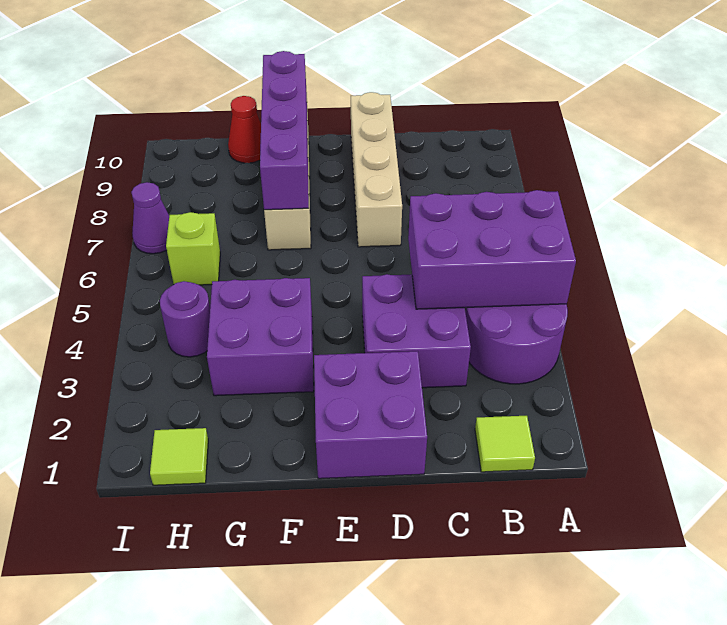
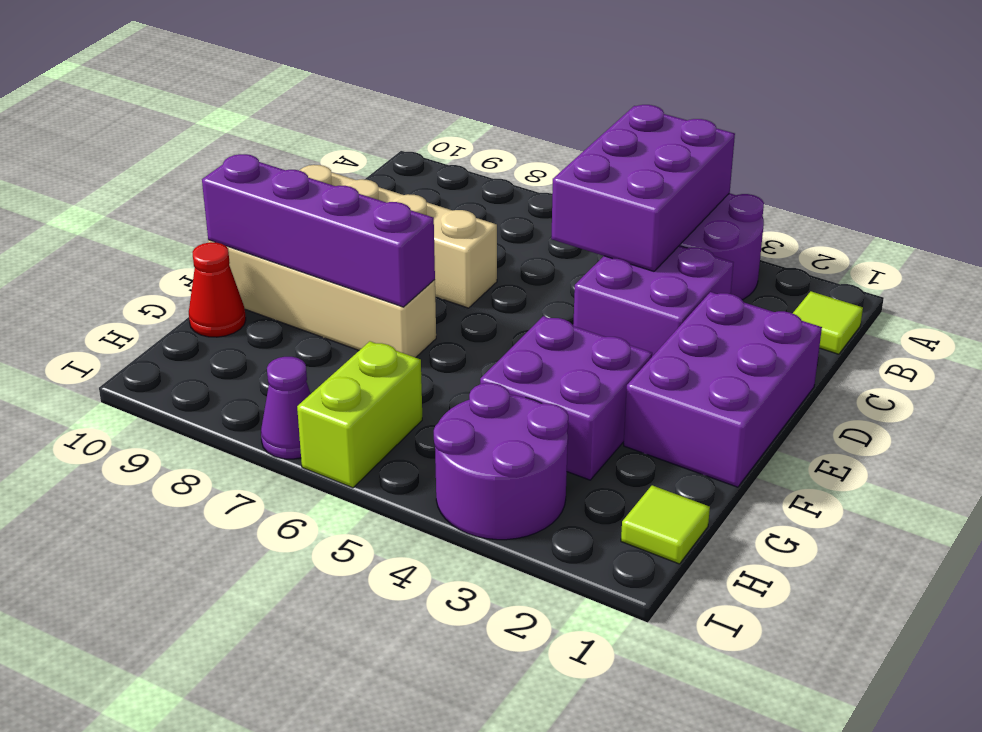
purple 2x2 brick [314,351,427,479] -> purple 2x3 brick [624,292,822,487]
purple 1x1 round brick [160,281,210,357] -> purple 2x2 round brick [434,383,568,540]
lime 1x1 brick [166,212,220,285] -> lime 1x2 brick [297,341,422,488]

